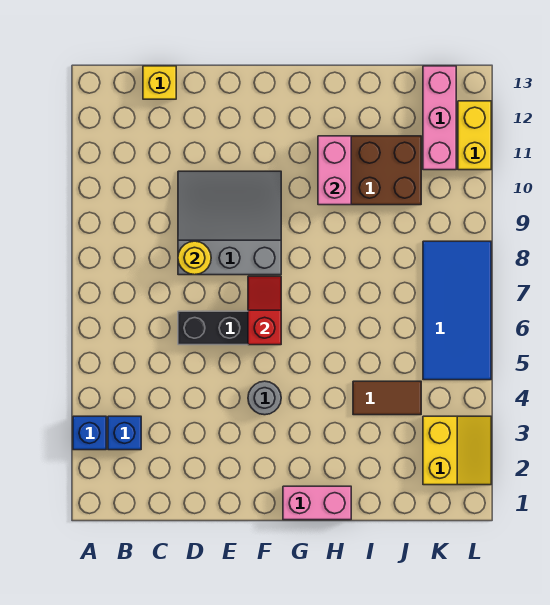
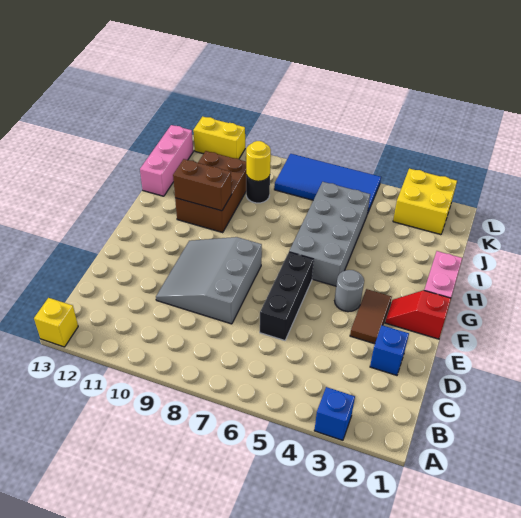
blue 1x1 brick [108,416,141,450] -> blue 1x1 brick moved to [370,325,409,375]
yellow 1x1 brick [143,66,176,99] -> yellow 1x1 brick moved to [34,298,78,347]
yellow 1x1 round brick [178,241,211,275] -> yellow 1x1 round brick moved to [246,141,271,181]
red 1x2 slope [248,276,281,345] -> red 1x2 slope moved to [385,290,451,339]
none -> grey 2x4 brick [289,182,370,286]
pink 1x2 brick [318,136,351,205] -> brown 1x2 brick [173,159,232,211]
brown 1x2 tile [353,381,421,415] -> brown 1x2 tile moved to [350,289,392,344]
none -> black 1x1 round brick [246,175,270,203]
yellow 2x2 slope [423,416,491,485] -> yellow 2x2 brick [393,169,457,235]
pink 1x3 brick [423,66,456,170] -> pink 1x3 brick turned to [140,125,193,196]

